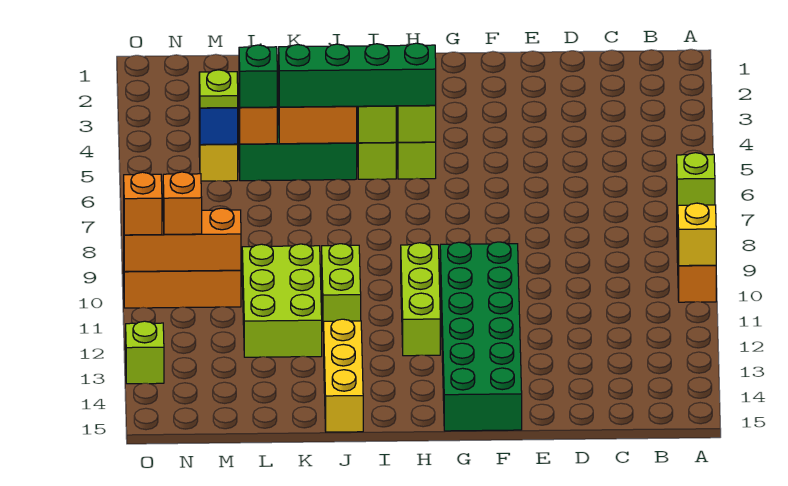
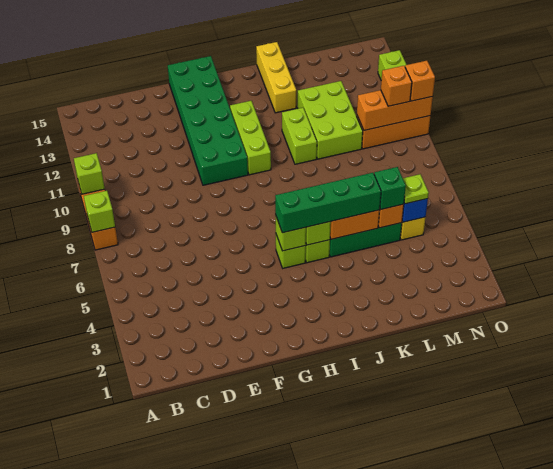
yellow 1x1 brick [678,203,716,266] -> lime 1x1 brick [74,153,105,194]

